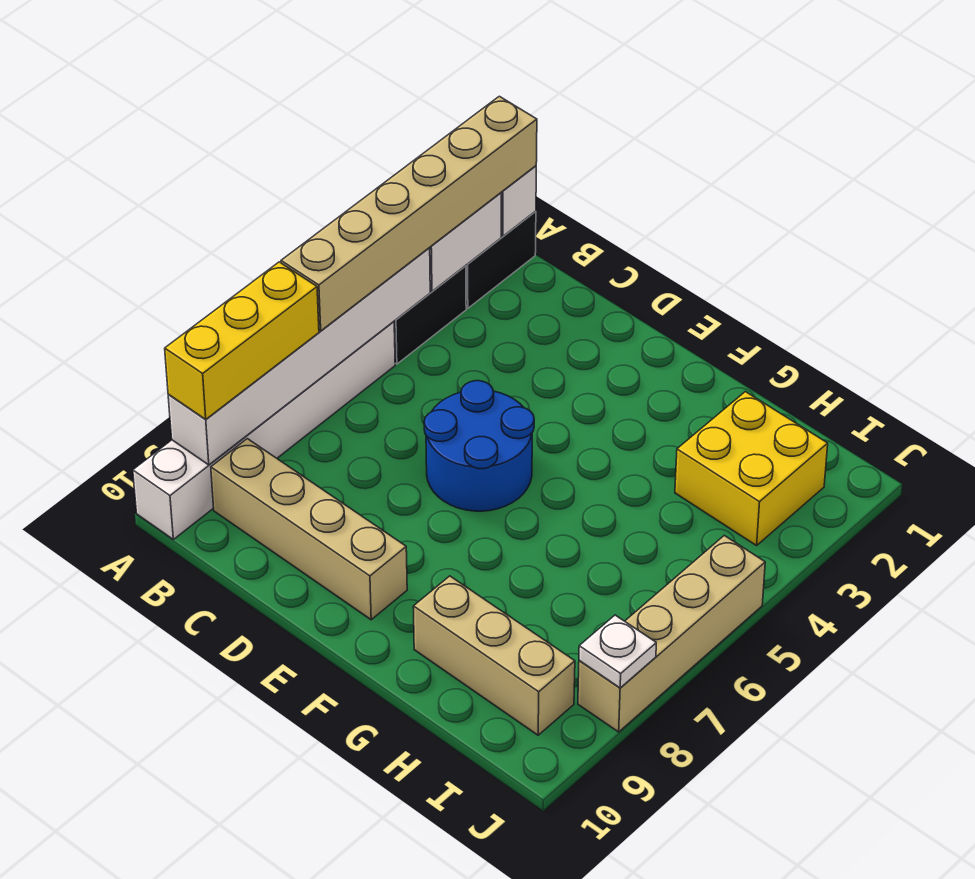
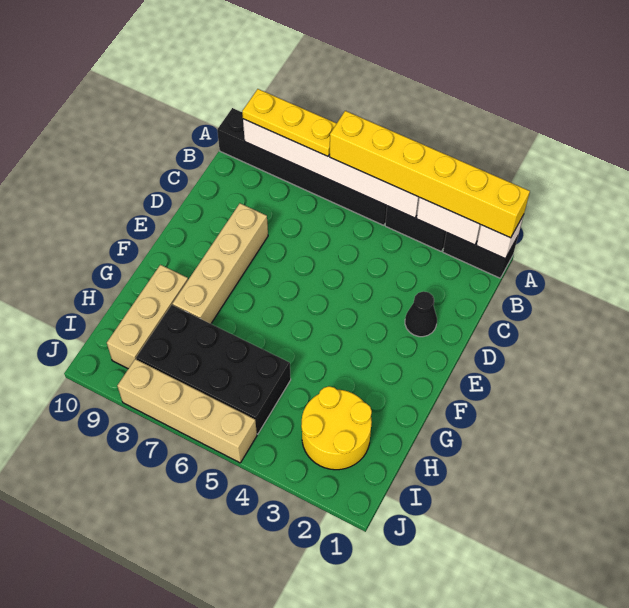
tan 1x6 brick [281,96,537,331] -> yellow 1x6 brick [330,111,530,238]
white 1x6 brick [133,322,395,539] -> black 1x6 brick [217,108,387,225]
yellow 1x3 brick [165,262,319,419] -> yellow 1x3 plate [242,89,337,156]
tan 1x4 brick [211,439,407,620] -> tan 1x4 brick moved to [173,203,268,324]
none -> black 1x1 cone [405,291,437,337]
blue 2x2 round brick [424,381,534,511] -> none
yellow 2x2 brick [675,392,828,545] -> yellow 2x2 round brick [301,386,372,470]
none -> black 2x4 brick [136,305,291,434]
white 1x1 plate [579,615,656,688] -> none

